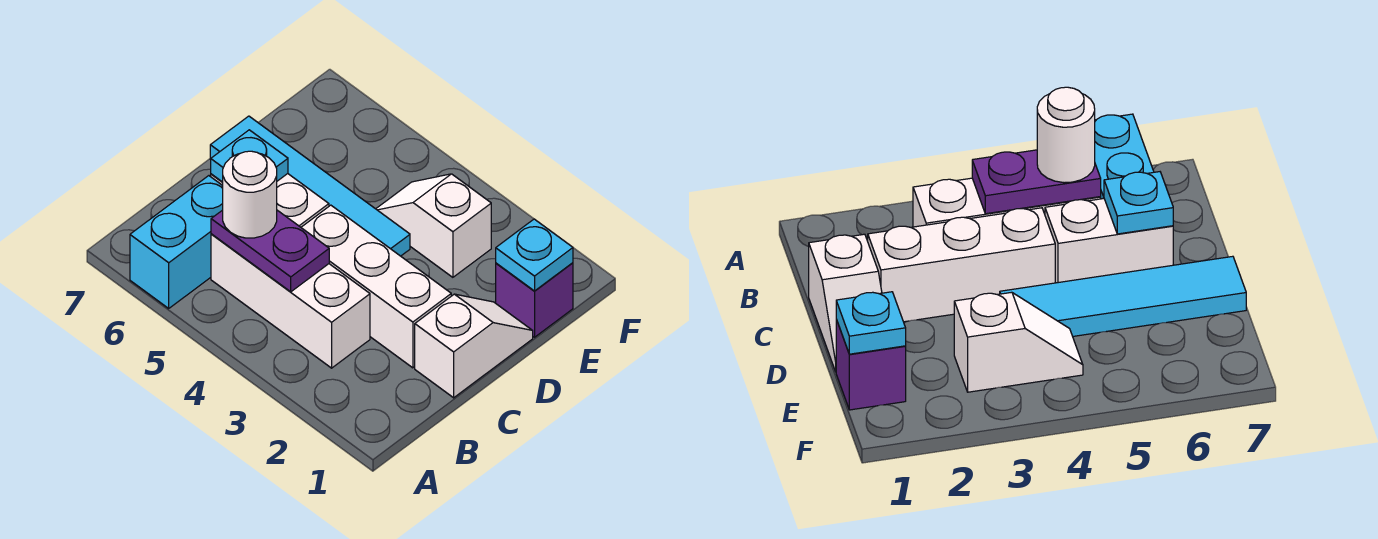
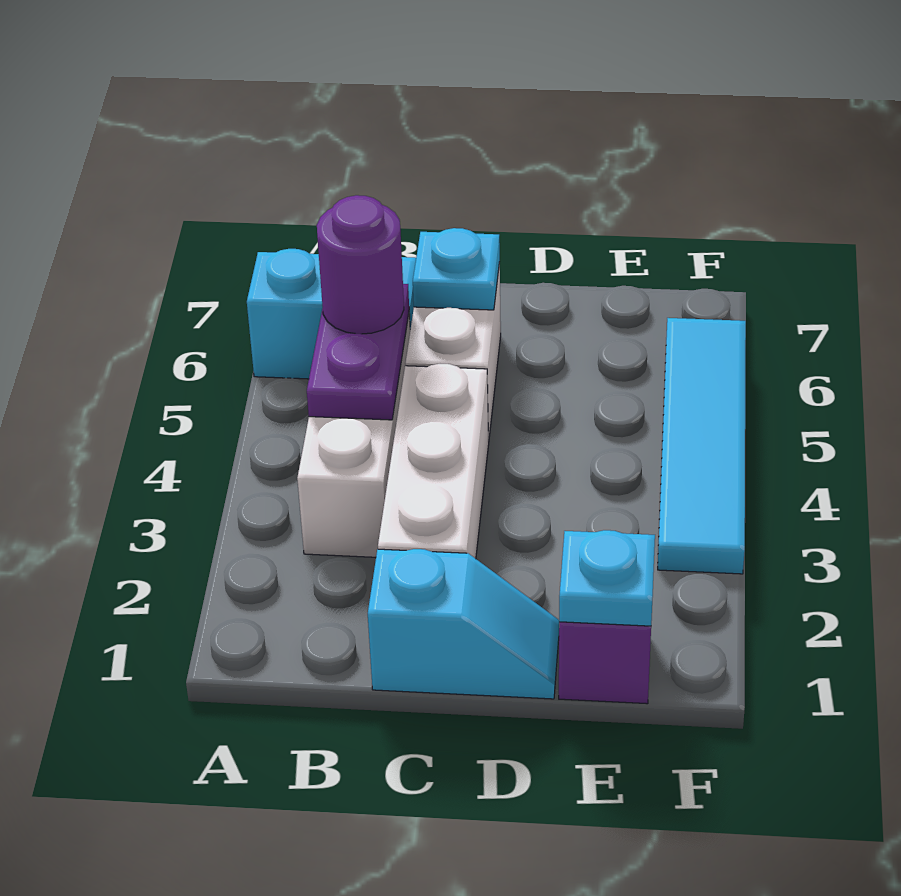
white 1x1 round brick [223,151,277,238] -> purple 1x1 round brick [317,195,404,334]
white 1x2 slope [415,294,533,398] -> cyan 1x2 slope [368,549,559,699]
cyan 1x4 tile [210,116,410,256] -> cyan 1x4 tile moved to [658,318,746,574]
white 1x2 slope [376,174,491,277] -> none

